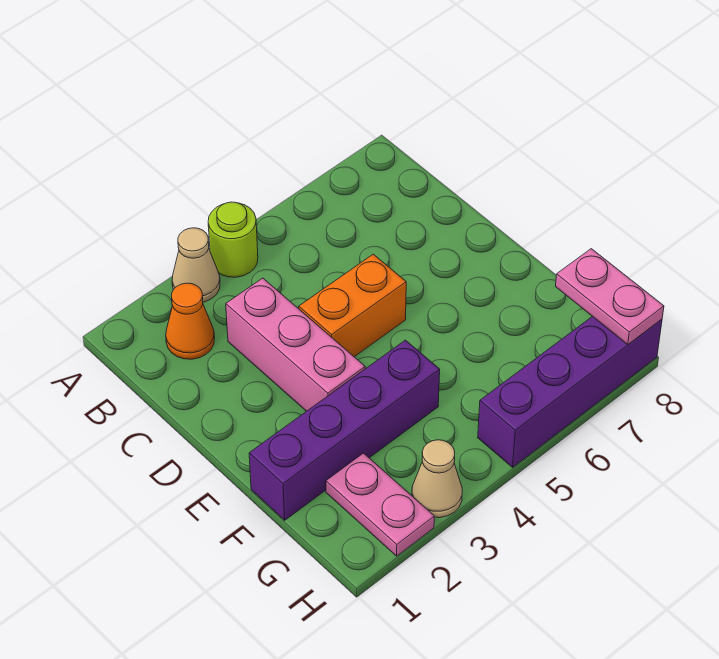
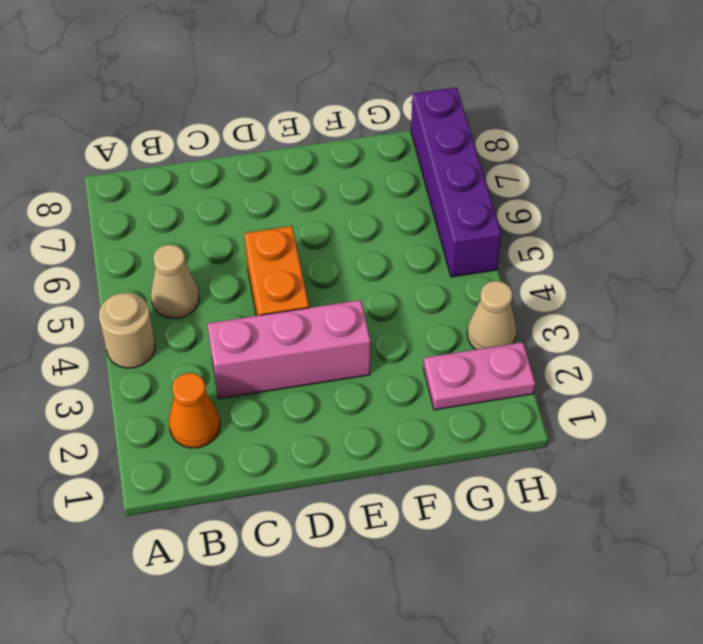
tan 1x1 cone [172,228,220,302] -> tan 1x1 cone moved to [151,245,199,318]
lime 1x1 round brick [208,202,258,277] -> tan 1x1 round brick [99,293,155,368]
purple 1x4 brick [249,340,440,520] -> none
pink 1x2 plate [556,249,664,345] -> none

